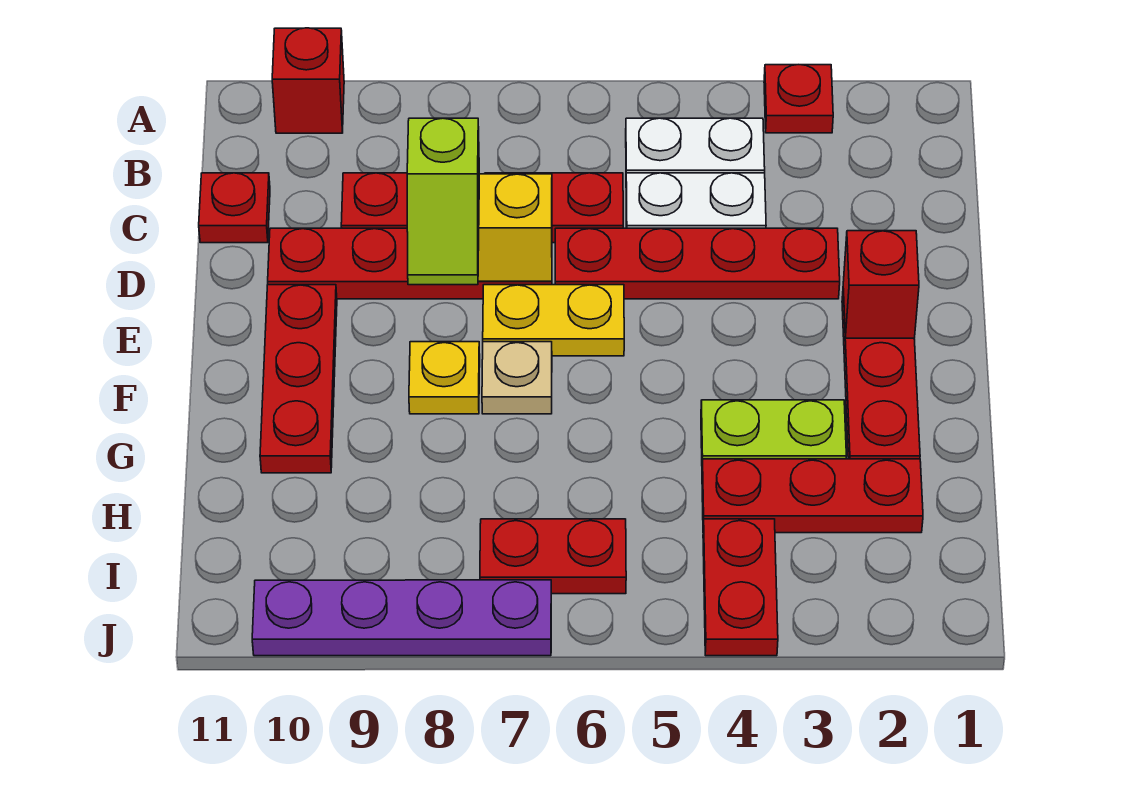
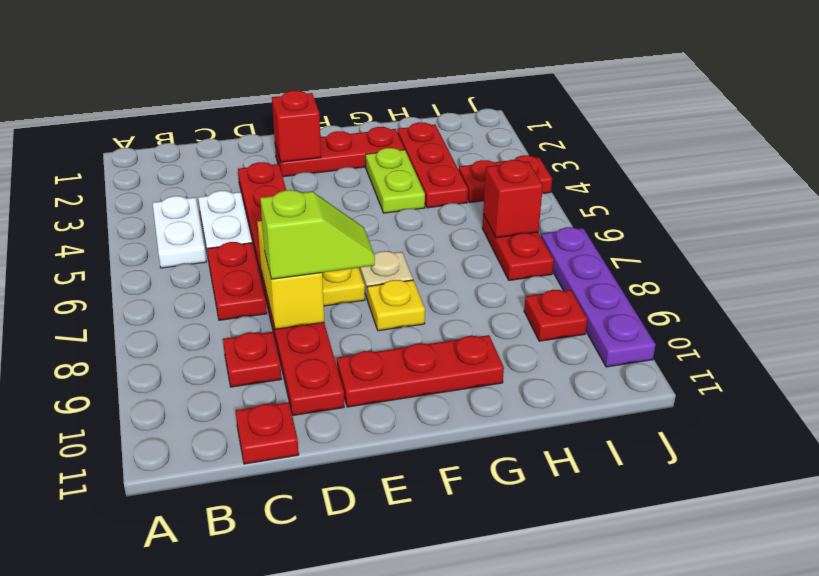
red 1x1 plate [764,65,833,133] -> red 1x1 plate moved to [524,290,587,341]
red 1x1 brick [272,28,344,133] -> red 1x1 brick moved to [483,160,543,238]

